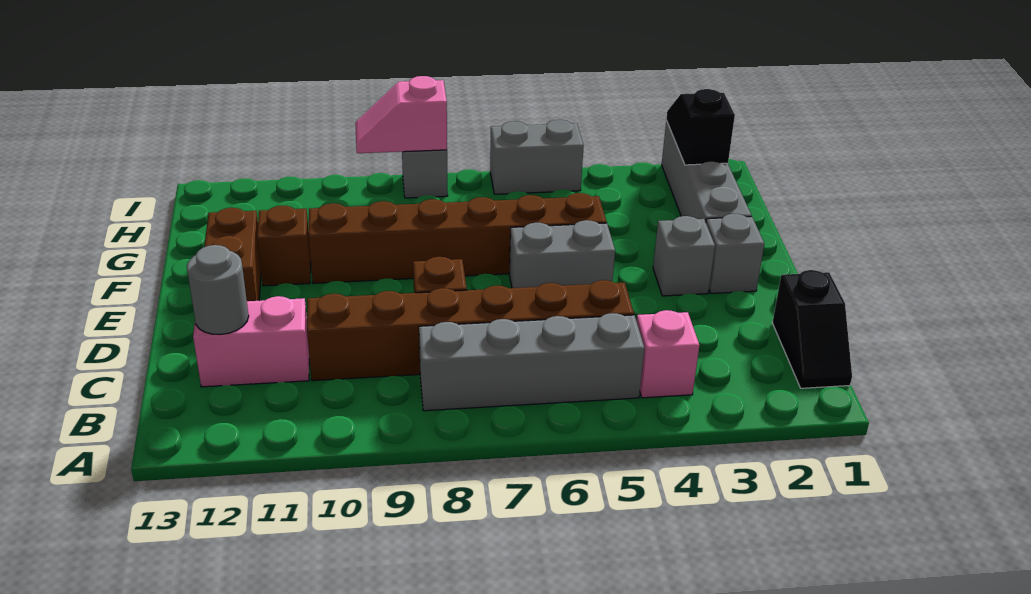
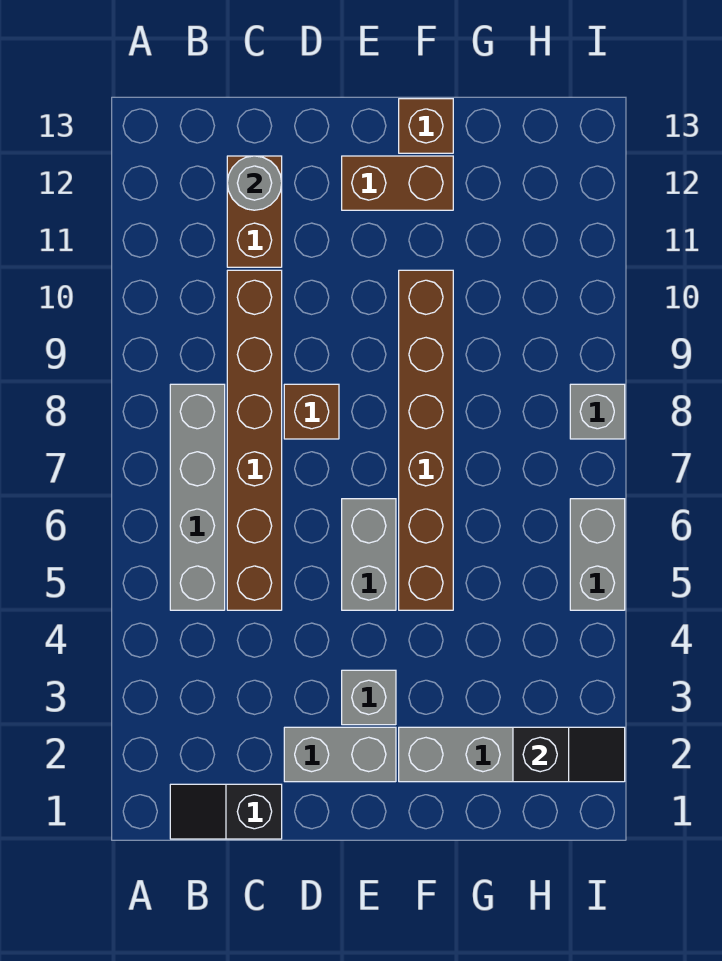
pink 1x1 brick [637,310,699,398] -> none
pink 1x2 brick [193,296,309,387] -> brown 1x2 brick [227,156,282,267]
grey 1x1 brick [706,214,764,293] -> grey 1x2 brick [284,727,396,782]
brown 1x1 brick [257,206,311,286] -> brown 1x1 brick moved to [399,99,453,153]
pink 1x2 slope [355,76,447,153] -> none

